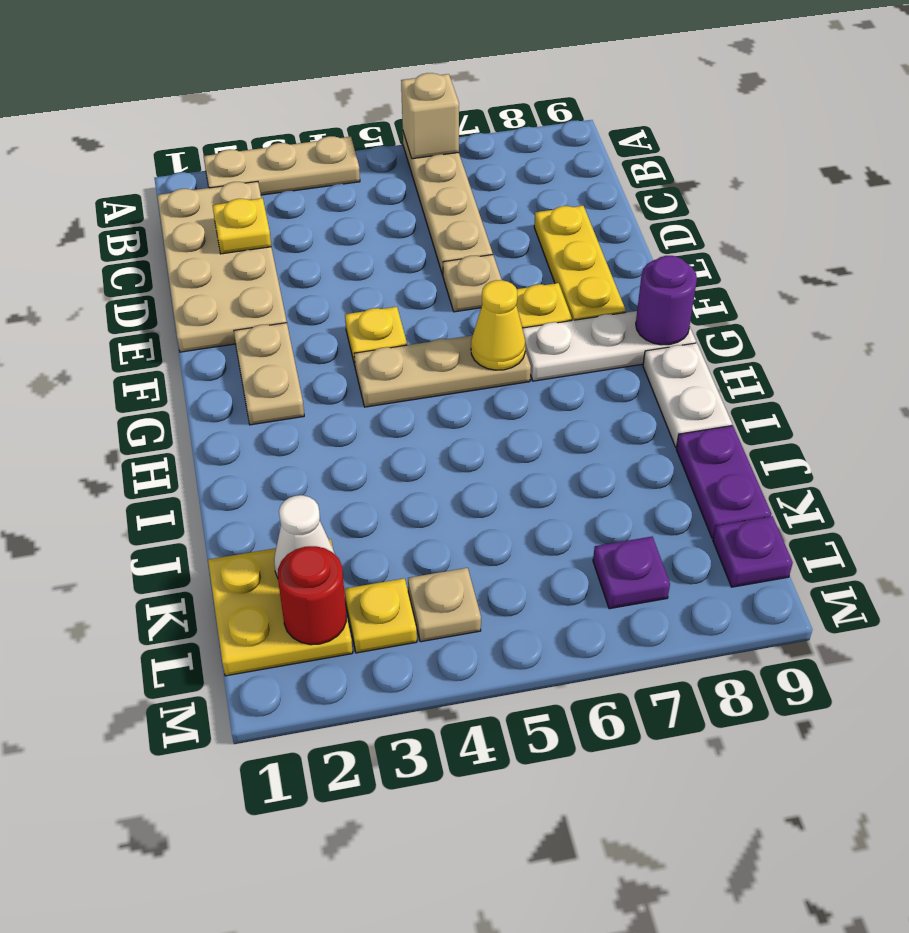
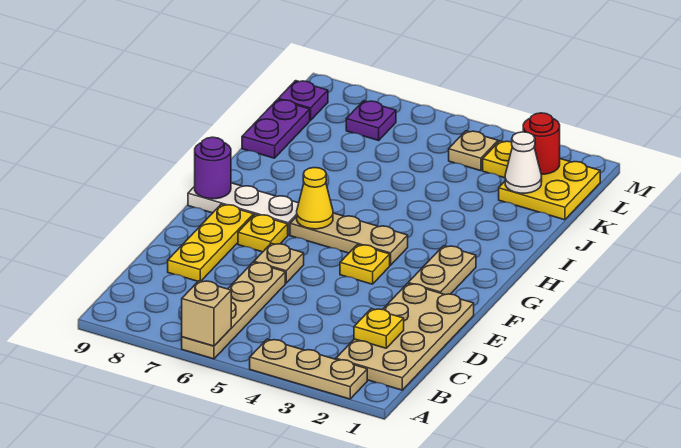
white 1x2 plate [643,343,732,447] -> none

